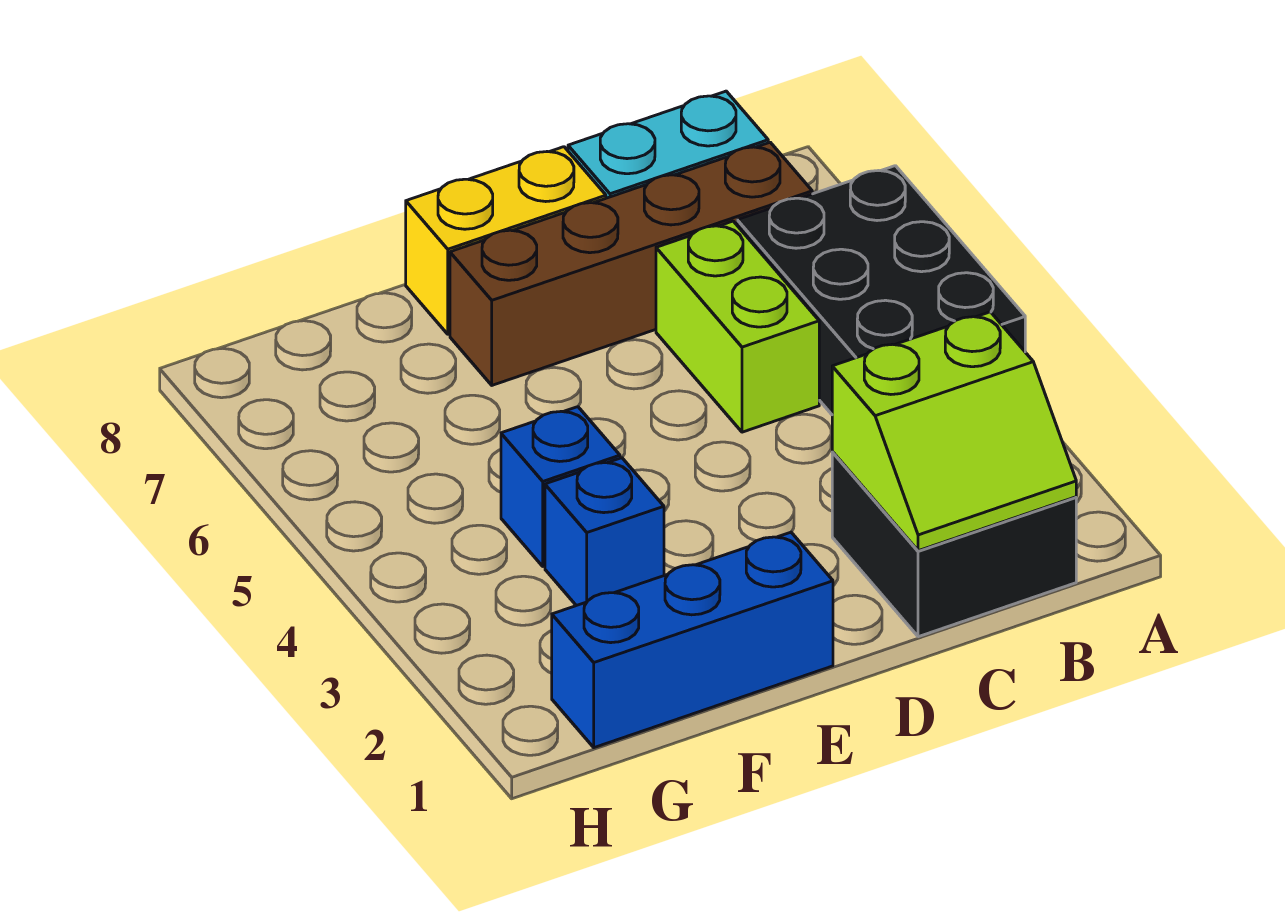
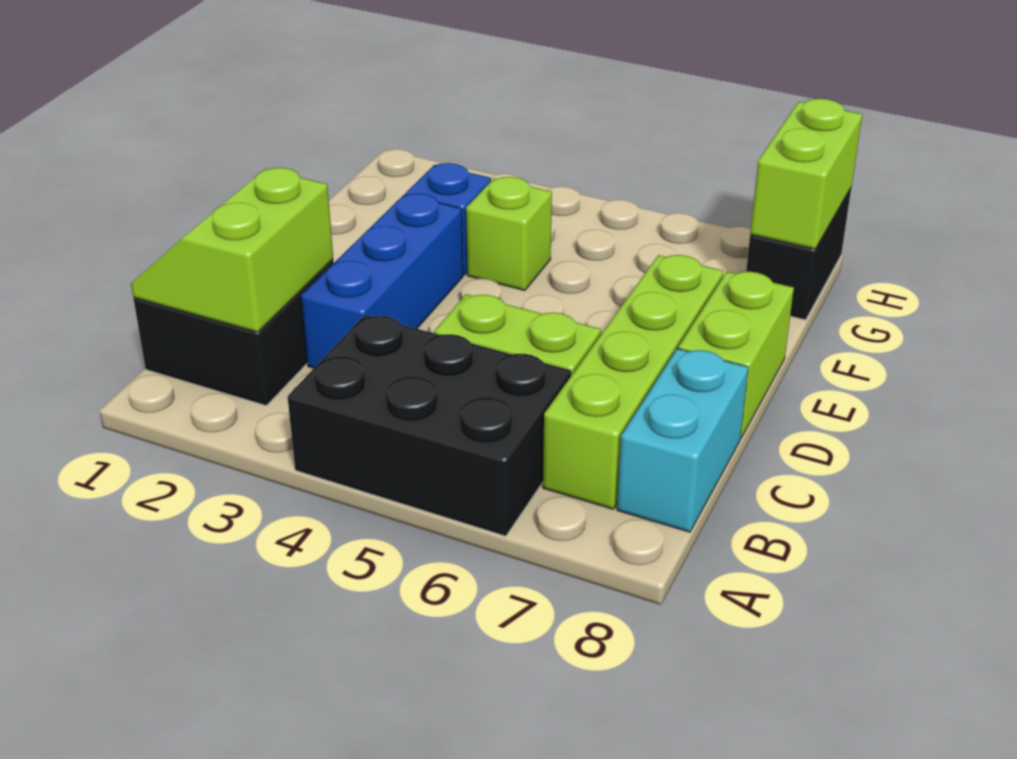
brown 1x4 brick [450,142,812,385] -> lime 1x4 brick [543,255,723,509]
yellow 1x2 brick [406,147,606,334] -> lime 1x2 brick [678,272,794,438]
blue 1x3 brick [552,532,833,748] -> blue 1x3 brick moved to [301,193,463,368]
blue 1x1 brick [501,407,620,566] -> lime 1x1 brick [466,177,552,291]
none -> black 1x2 brick [746,188,851,320]
none -> lime 1x2 brick [750,99,862,249]

